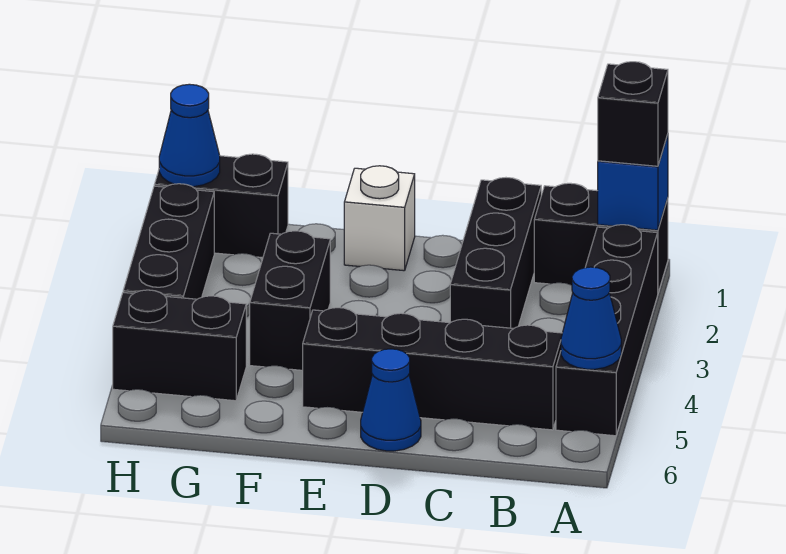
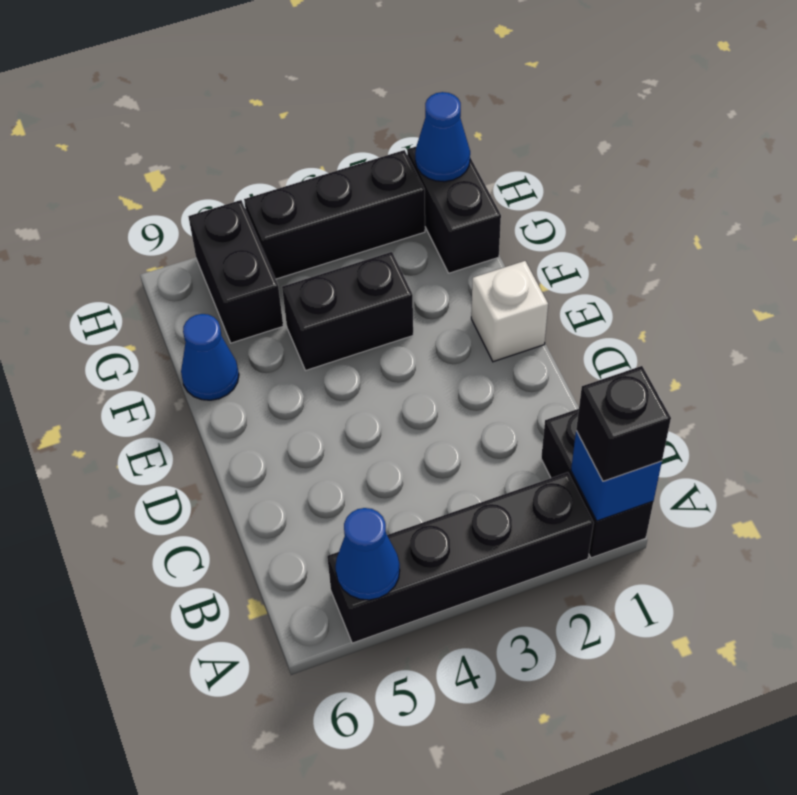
black 1x4 brick [303,308,562,430] -> none
black 1x3 brick [450,178,541,328] -> none
blue 1x1 cone [361,349,421,451] -> blue 1x1 cone moved to [181,314,239,400]

